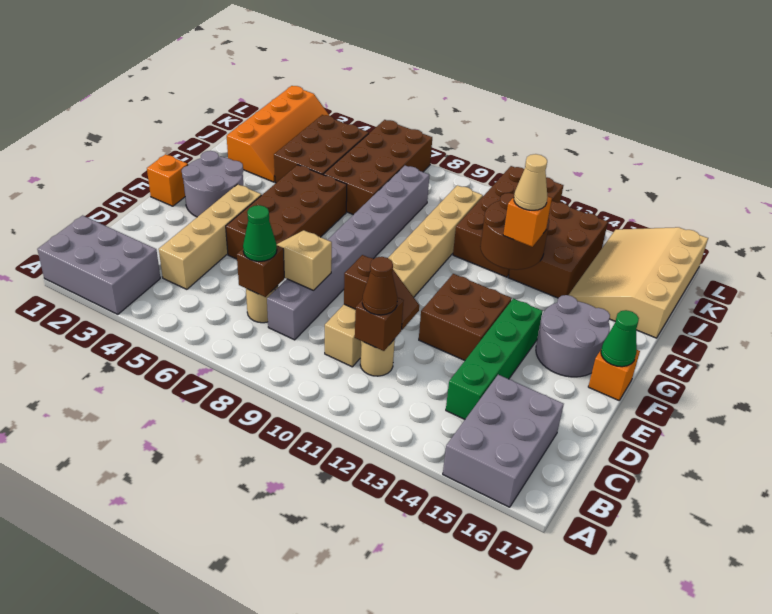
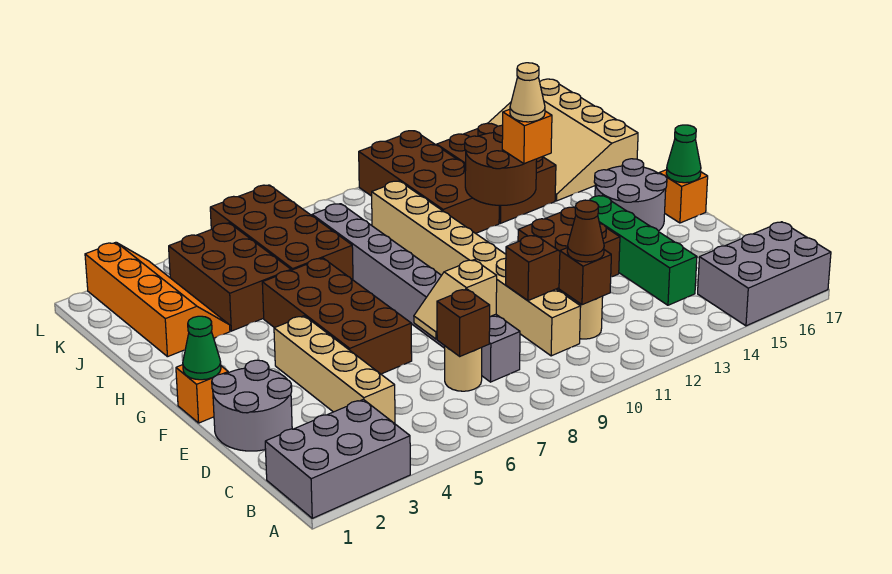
grey 2x3 brick [443,375,564,507] -> grey 2x3 brick turned to [698,222,831,326]
green 1x1 cone [243,205,277,261] -> green 1x1 cone moved to [183,316,221,380]
grey 2x2 round brick [182,151,243,217] -> grey 2x2 round brick moved to [212,360,292,451]

